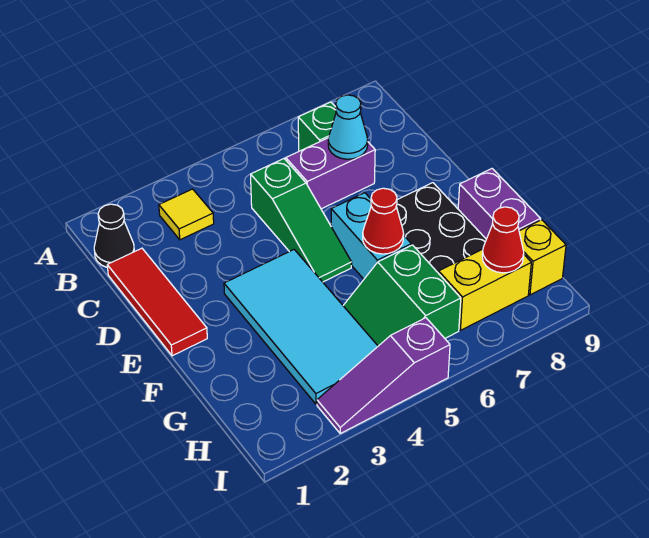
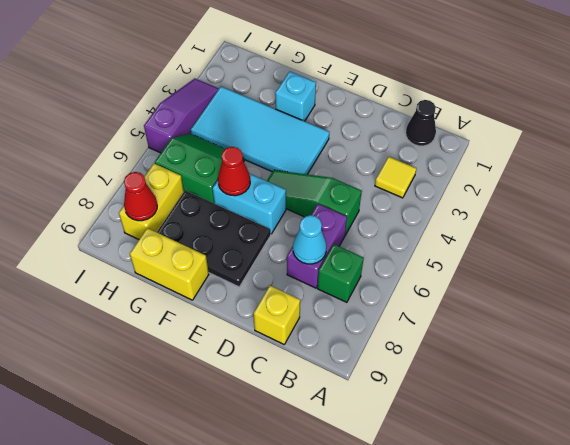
red 1x3 tile [107,248,207,356] -> none
none -> cyan 1x1 brick [275,72,316,121]
purple 1x2 brick [458,169,541,239] -> yellow 1x2 brick [130,228,209,300]
yellow 1x1 brick [519,220,566,295] -> yellow 1x1 brick moved to [254,286,300,344]

